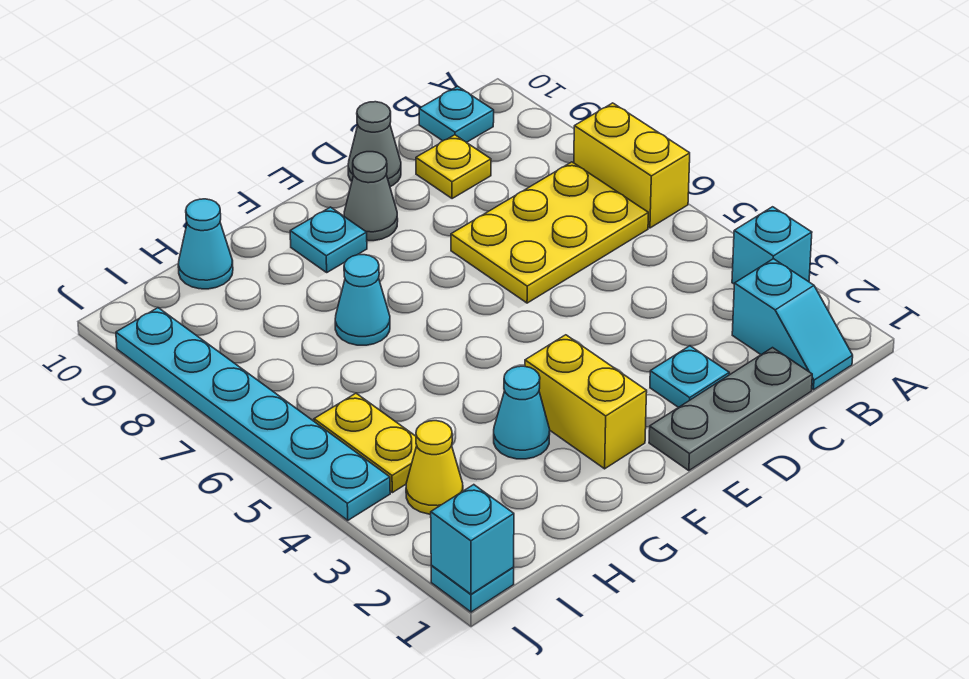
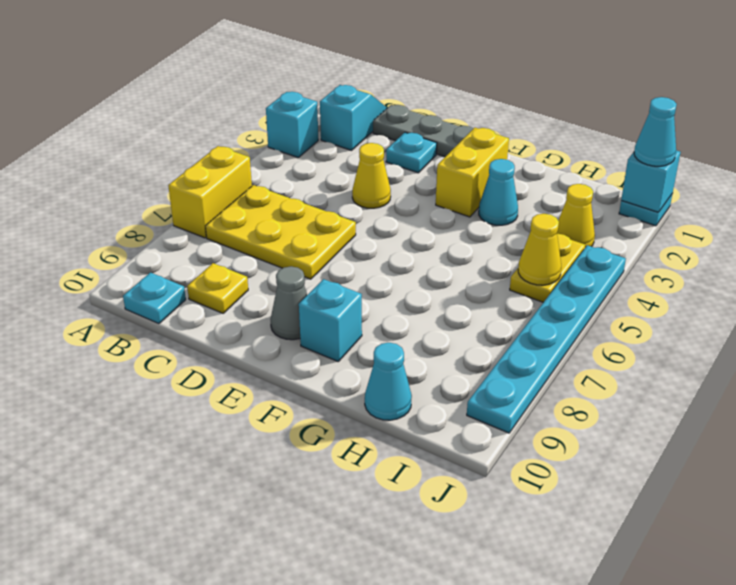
none -> yellow 1x1 cone [352,143,391,208]
grey 1x1 cone [348,102,401,187] -> none
cyan 1x1 plate [290,207,367,272] -> cyan 1x1 brick [299,279,362,361]
cyan 1x1 cone [335,255,390,345] -> cyan 1x1 cone moved to [634,97,677,166]
none -> yellow 1x1 cone [518,214,561,285]

